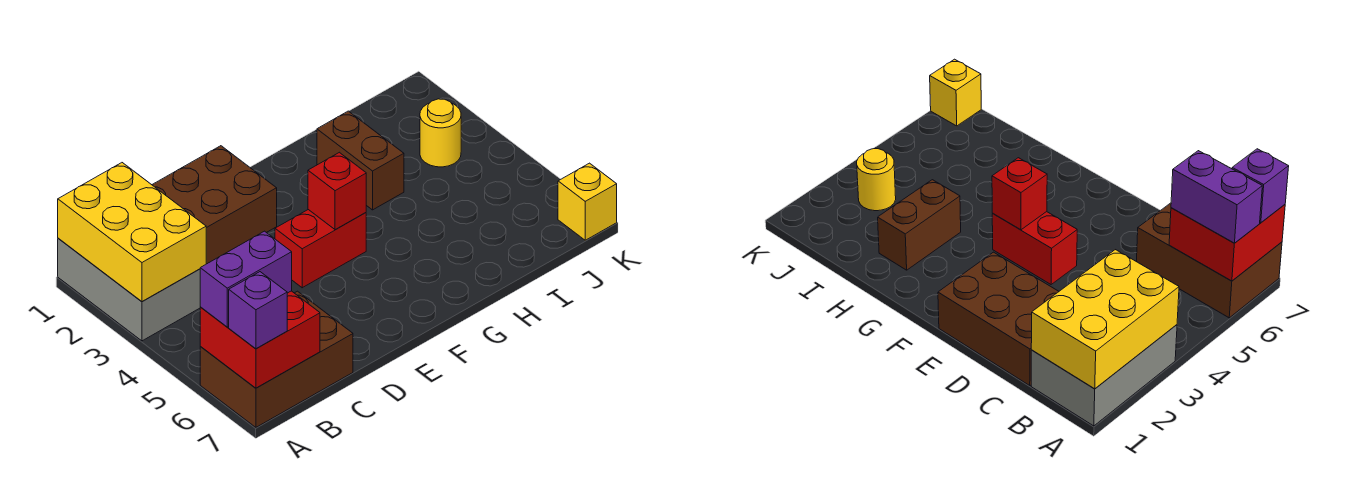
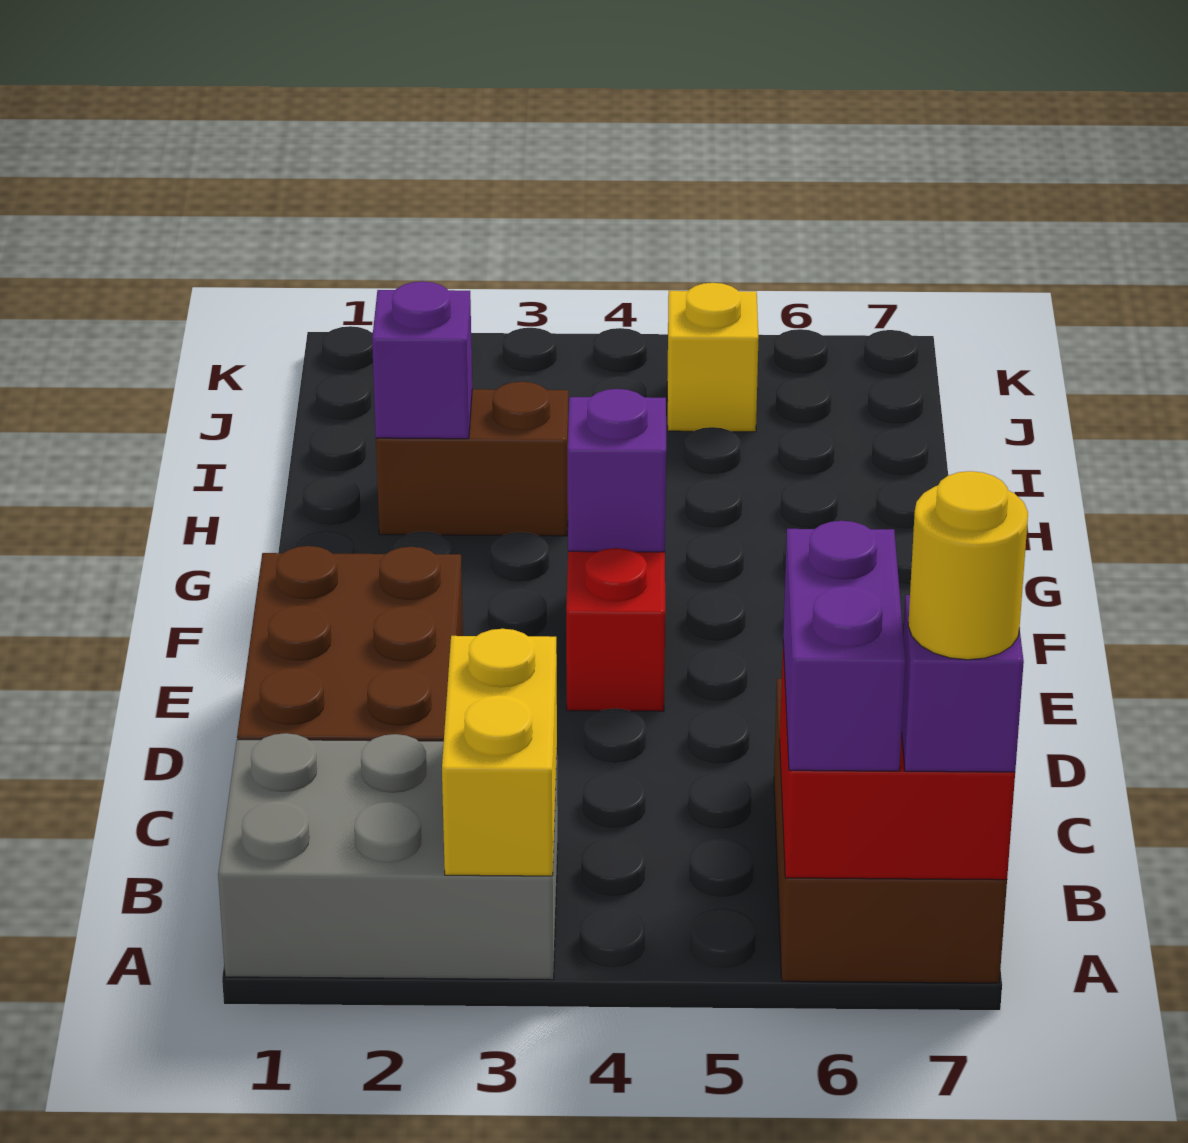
yellow 2x3 brick [58,163,206,302] -> yellow 1x2 brick [442,629,557,876]
red 1x1 brick [308,152,366,230] -> purple 1x1 brick [568,389,666,552]
none -> purple 1x1 brick [372,281,472,439]
yellow 1x1 round brick [420,99,461,167] -> yellow 1x1 round brick moved to [908,471,1028,660]
yellow 1x1 brick [558,163,617,240] -> yellow 1x1 brick moved to [667,283,759,432]

